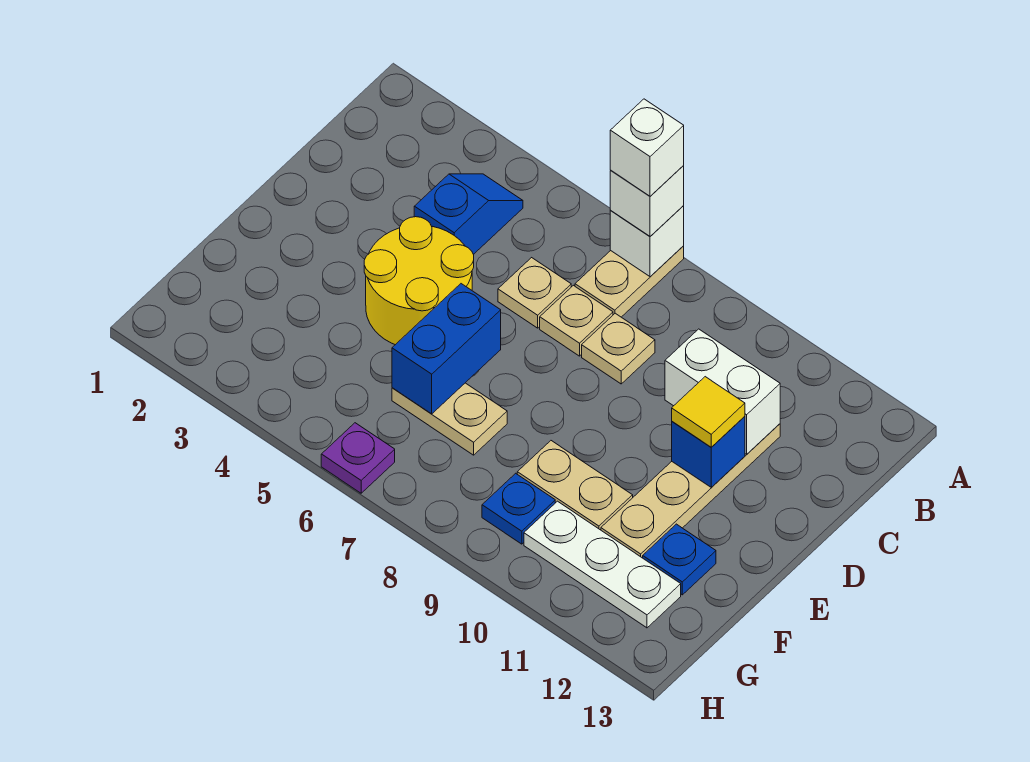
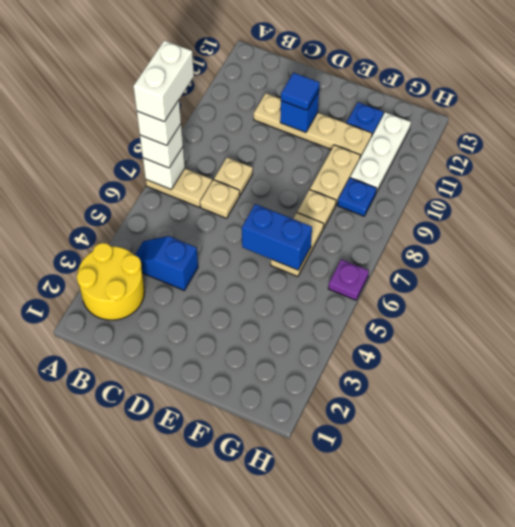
tan 1x1 plate [498,258,571,328] -> tan 1x1 plate moved to [297,190,336,228]
white 1x2 brick [665,329,780,454] -> white 1x2 brick moved to [133,40,194,121]
yellow 2x2 round brick [364,217,474,345] -> yellow 2x2 round brick moved to [77,243,145,320]
yellow 1x1 tile [672,377,745,447] -> blue 1x1 tile [281,73,320,110]

